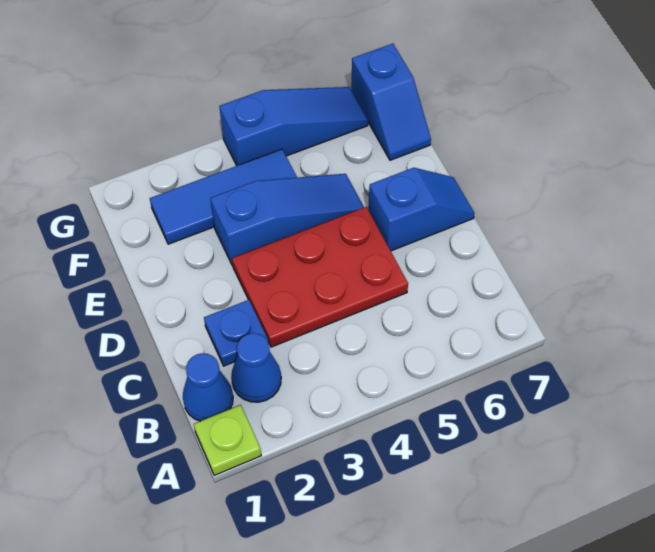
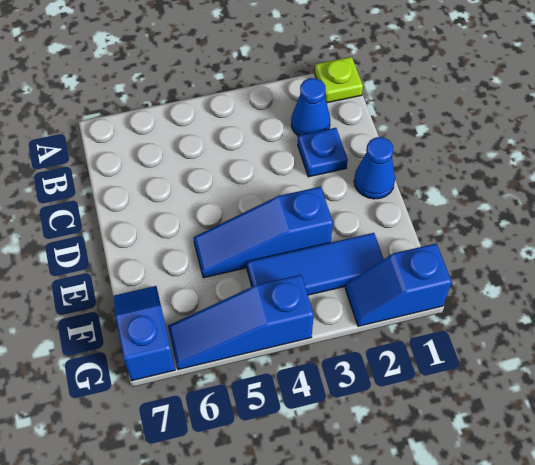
blue 1x1 cone [183,353,233,421] -> blue 1x1 cone moved to [354,137,395,199]
red 2x3 plate [232,207,408,347] -> none
blue 1x2 slope [368,168,474,251] -> blue 1x2 slope moved to [345,244,452,326]

